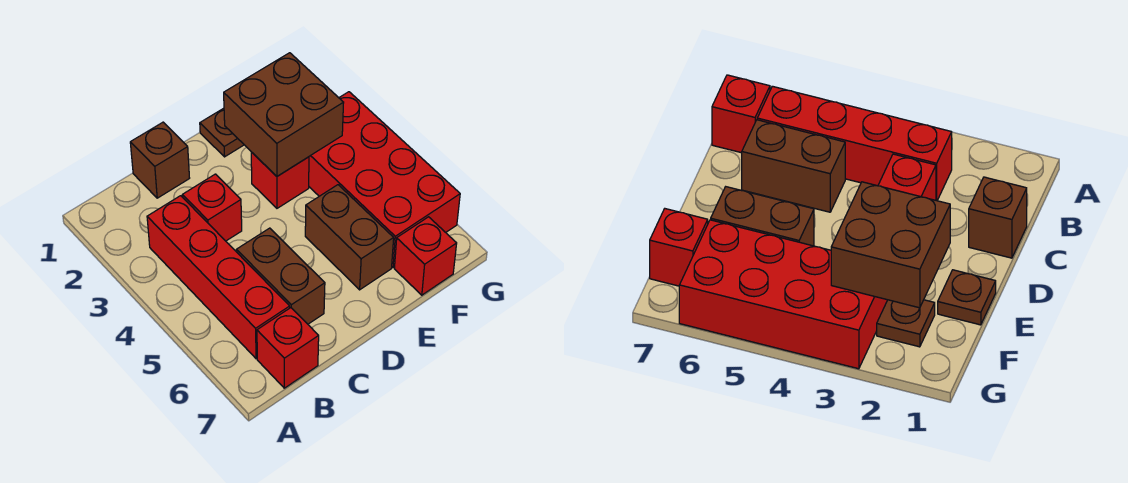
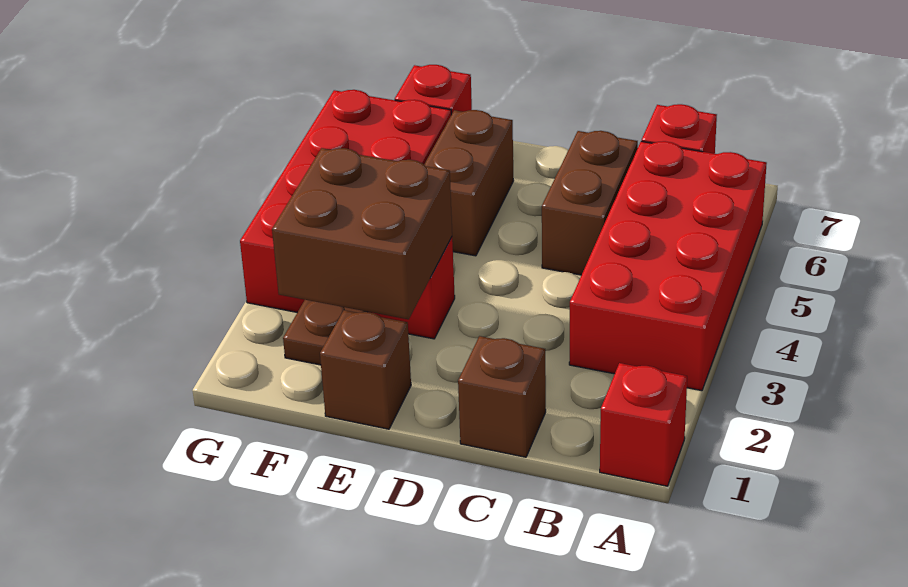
red 1x4 brick [147,196,290,359] -> red 2x4 brick [569,141,767,391]
red 1x1 brick [182,174,242,241] -> red 1x1 brick moved to [600,363,687,486]
brown 1x1 plate [200,108,244,157] -> brown 1x1 brick [320,310,411,429]

